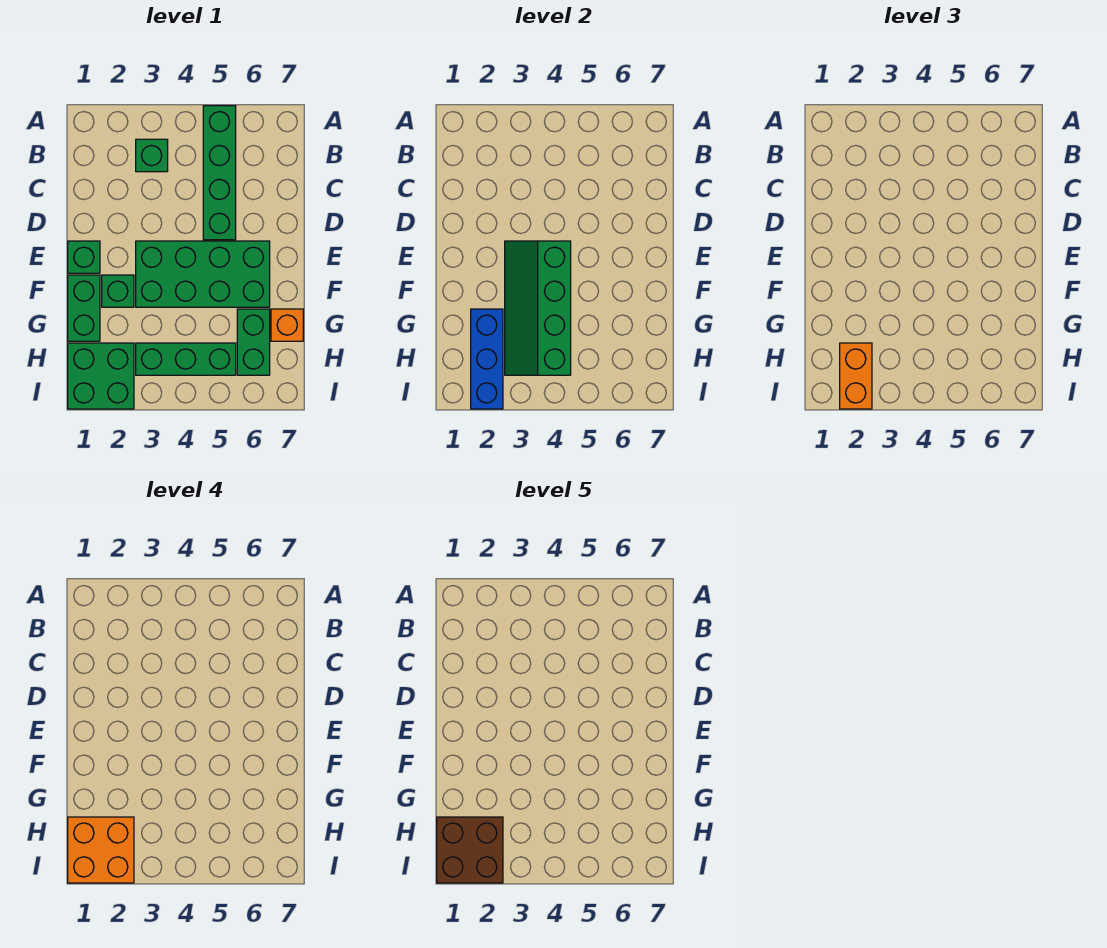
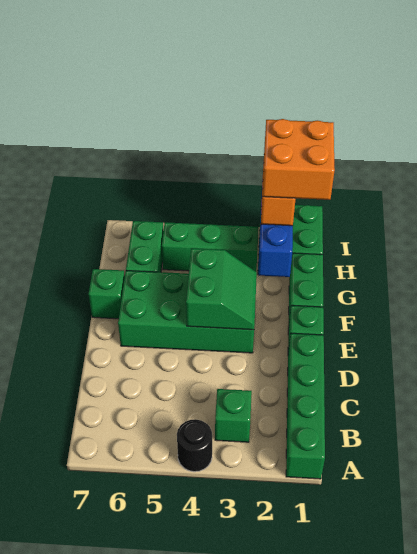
none -> black 1x1 round brick [177,419,212,472]
green 1x4 brick [203,106,236,240] -> green 1x4 brick moved to [286,333,325,479]
green 2x4 slope [505,241,571,375] -> green 2x2 slope [186,248,257,330]
green 1x1 brick [102,275,134,307] -> green 1x1 brick moved to [89,269,125,319]
orange 1x1 brick [271,309,303,341] -> none
brown 2x2 brick [437,817,503,883] -> none

